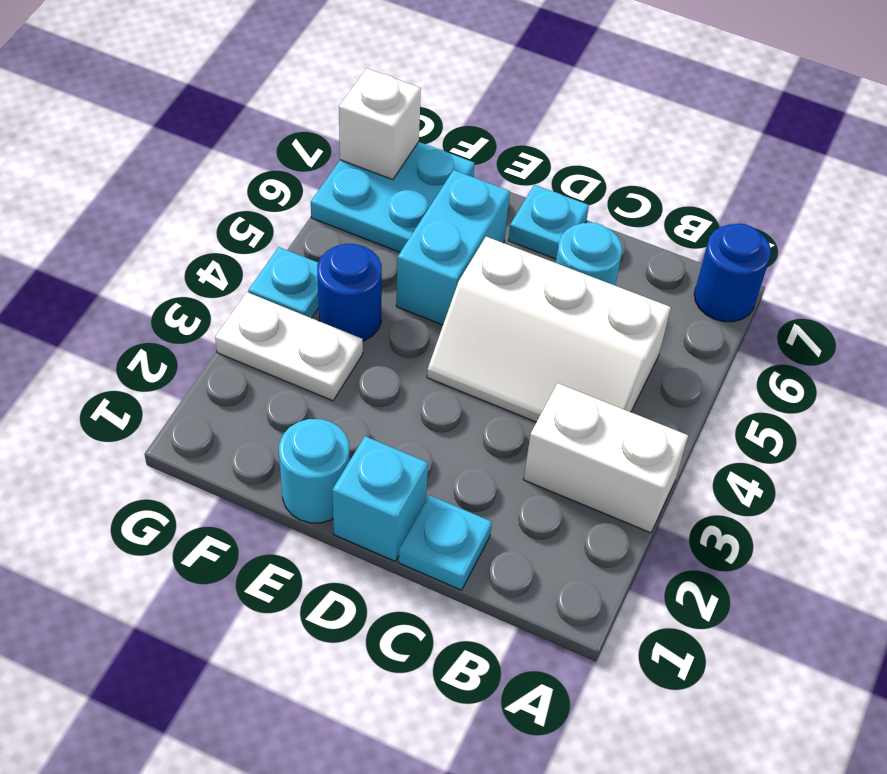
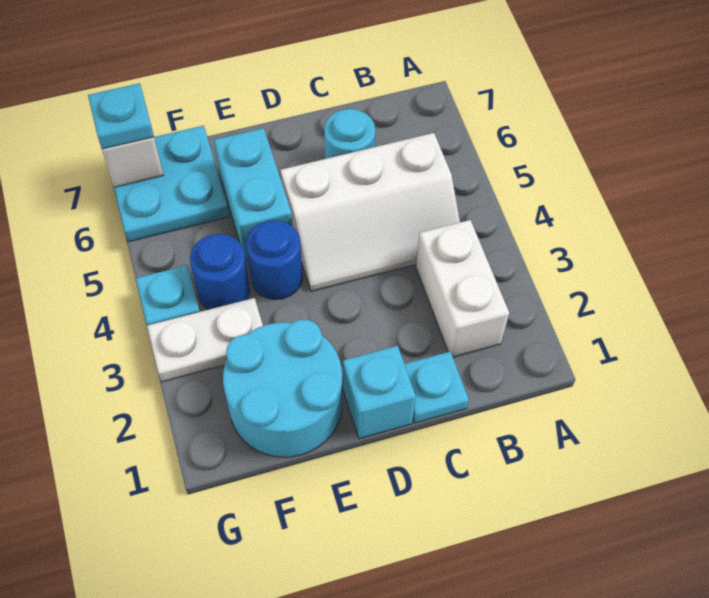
white 1x2 brick [524,383,688,533] -> white 1x2 brick turned to [416,220,509,357]
blue 1x1 round brick [694,224,771,322] -> blue 1x1 round brick moved to [246,220,303,300]
cyan 1x1 plate [508,185,589,259] -> cyan 1x1 plate moved to [88,83,154,149]
cyan 1x1 round brick [279,419,349,523] -> cyan 2x2 round brick [223,319,342,457]

